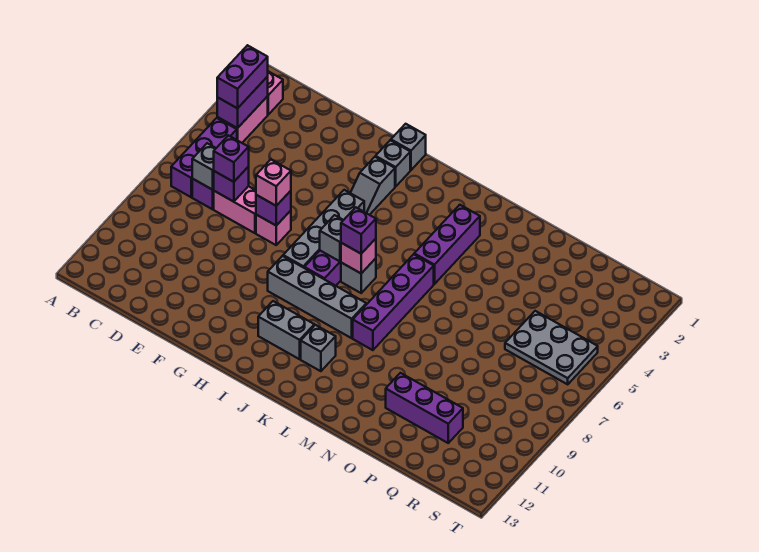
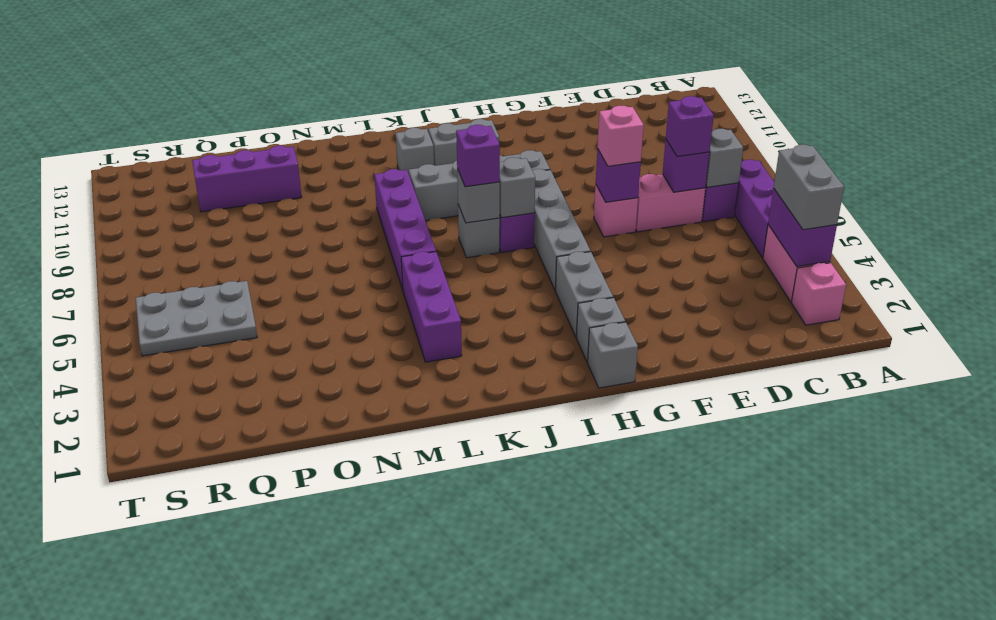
purple 1x2 brick [217,45,268,108] -> grey 1x2 brick [774,145,844,230]
grey 1x2 slope [351,157,395,215] -> grey 1x2 brick [555,252,613,337]
pink 1x1 brick [341,239,376,273] -> grey 1x1 brick [457,169,500,223]

